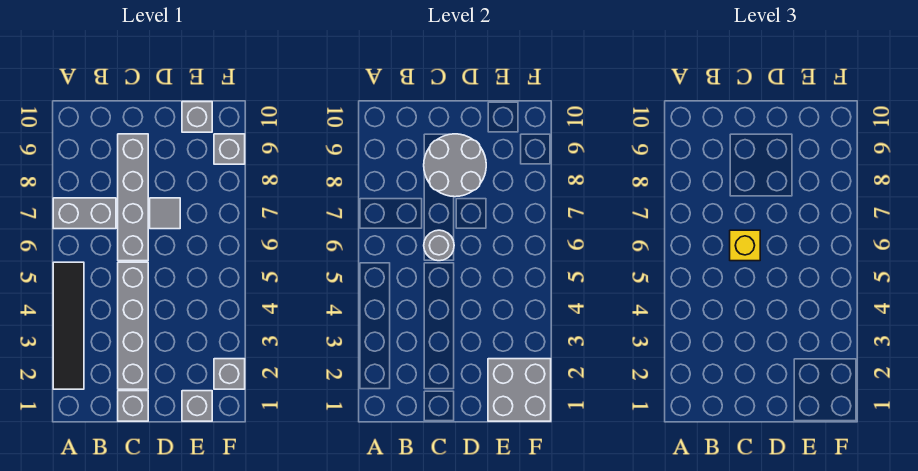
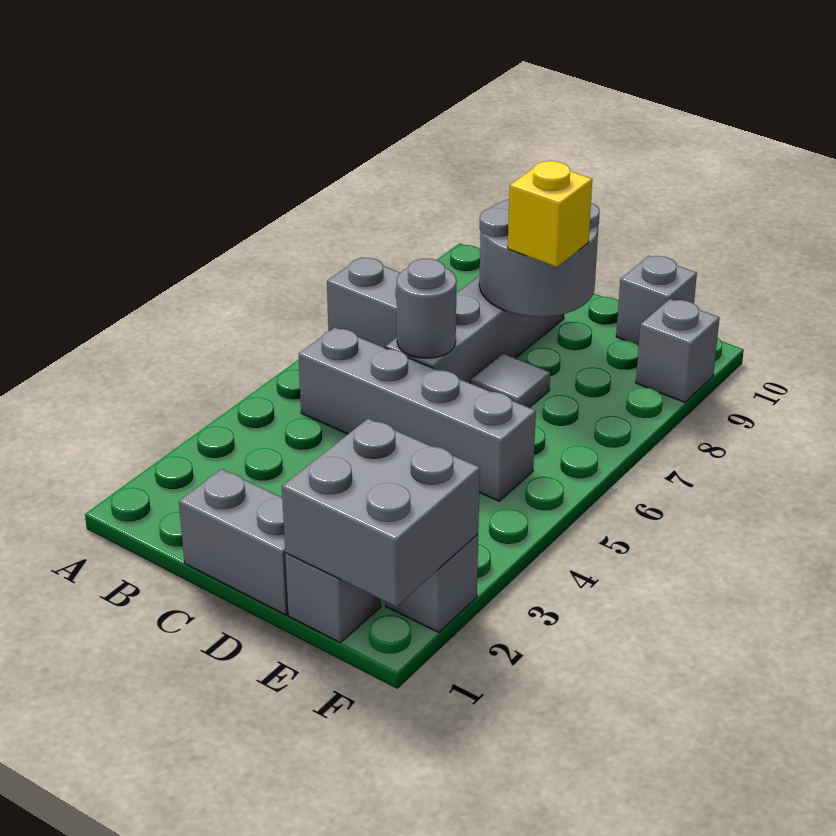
black 1x4 tile [53,262,84,389] -> none
grey 1x1 brick [118,391,148,421] -> grey 1x2 brick [179,469,288,615]
grey 1x4 brick [118,262,148,389] -> grey 1x4 brick turned to [299,328,536,501]
yellow 1x1 brick [730,230,760,261] -> yellow 1x1 brick moved to [508,161,592,267]

